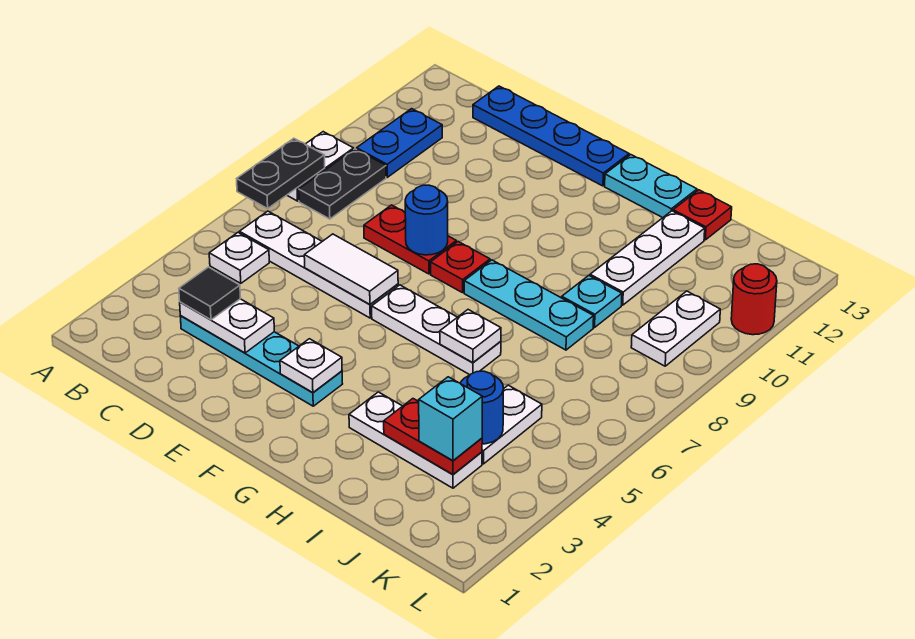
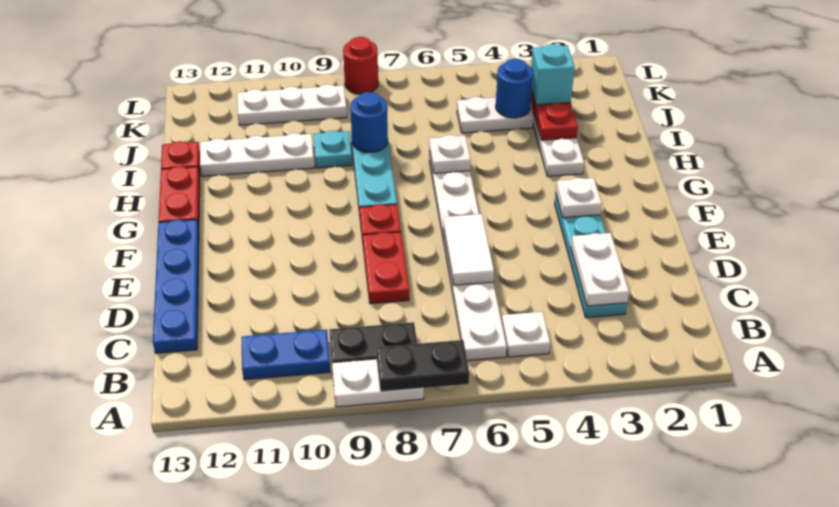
black 1x1 tile [179,267,241,320] -> none
blue 1x1 round brick [405,185,448,255] -> blue 1x1 round brick moved to [350,92,388,153]
cyan 1x2 plate [605,155,697,218] -> red 1x2 plate [159,166,200,227]
white 1x2 plate [631,291,720,366] -> white 1x3 plate [237,84,347,125]
red 1x1 round brick [731,264,777,335] -> red 1x1 round brick moved to [343,37,378,94]

